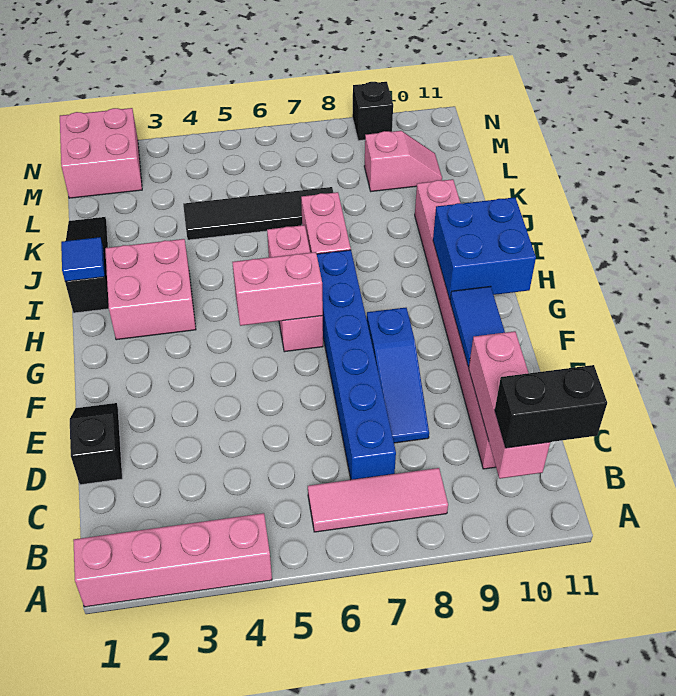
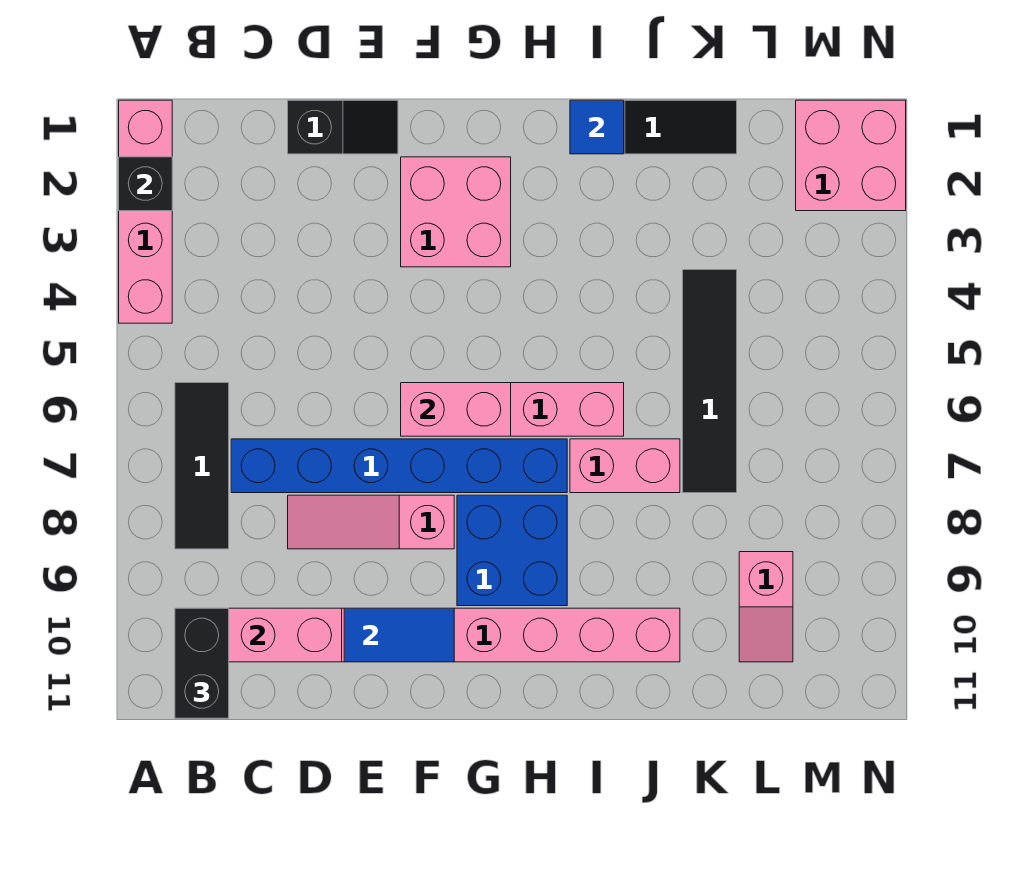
pink 1x3 tile [308,468,448,532] -> black 1x3 tile [175,383,229,549]
blue 1x3 slope [367,308,429,443] -> pink 1x3 slope [288,495,454,549]
pink 1x2 brick [232,252,323,326] -> pink 1x2 brick turned to [401,383,511,436]
blue 2x2 brick [433,197,536,300] -> blue 2x2 brick moved to [457,495,567,606]
pink 2x2 brick [105,239,196,340] -> pink 2x2 brick moved to [401,157,511,267]
black 1x1 brick [352,82,393,141] -> black 1x1 brick moved to [119,157,172,211]

